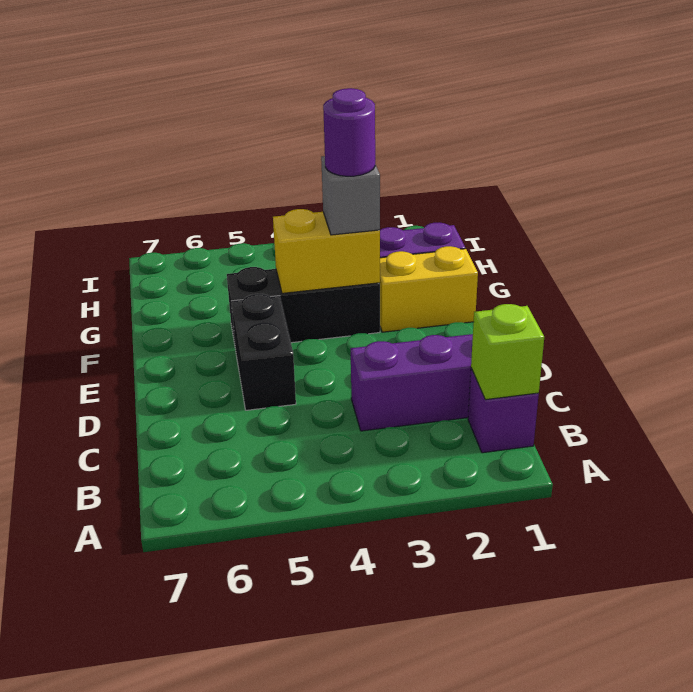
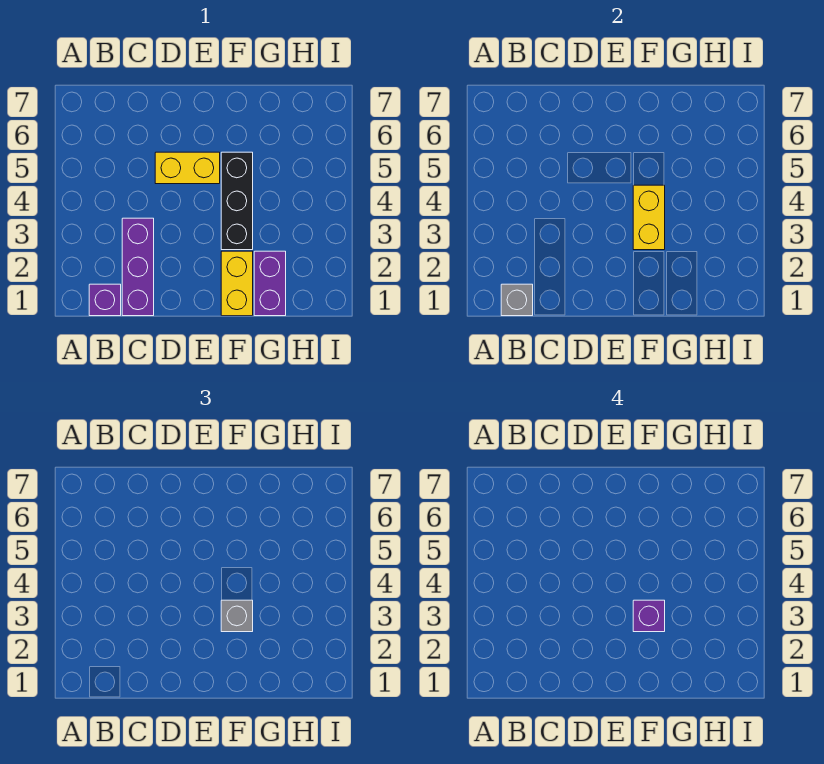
lime 1x1 brick [471,304,544,400] -> grey 1x1 brick [501,284,533,316]
black 1x2 brick [231,294,296,410] -> yellow 1x2 brick [155,152,220,184]
purple 1x1 round brick [323,88,375,176] -> purple 1x1 brick [633,600,665,632]

